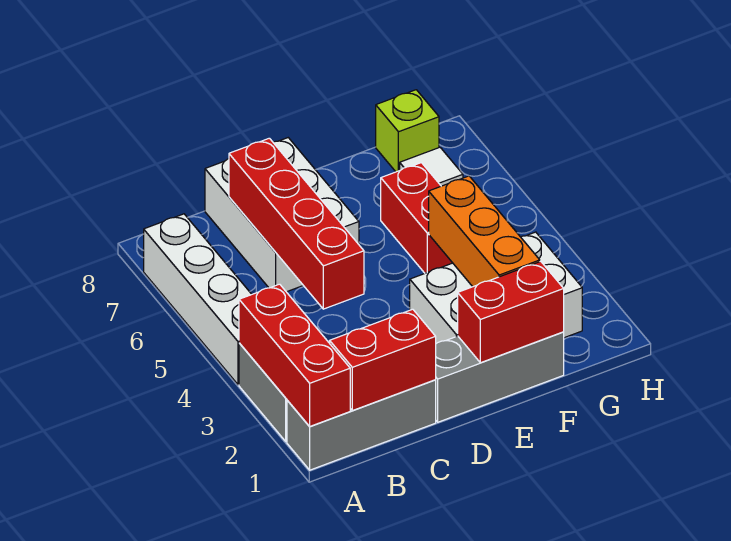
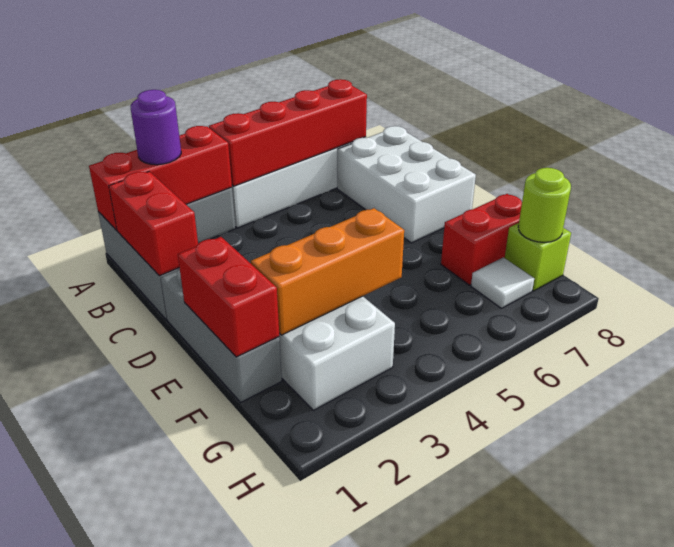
none -> purple 1x1 round brick [131,90,181,165]
red 1x4 brick [229,138,364,309] -> red 1x4 brick moved to [209,79,367,186]
white 2x3 brick [205,138,359,292] -> white 2x3 brick turned to [337,126,476,243]
red 1x2 brick [381,163,452,273] -> red 1x2 brick moved to [441,194,522,285]
none -> lime 1x1 round brick [518,168,571,242]

